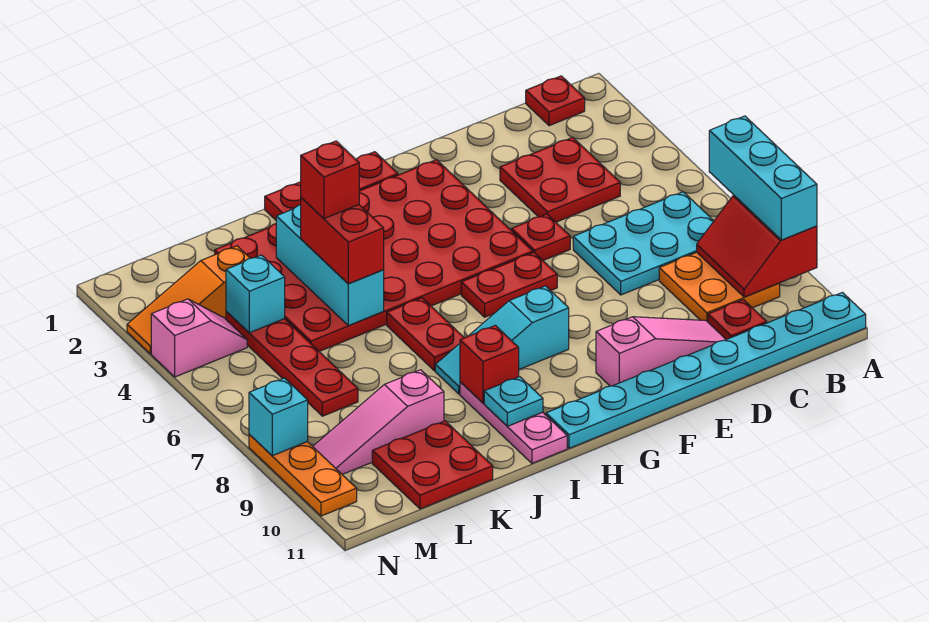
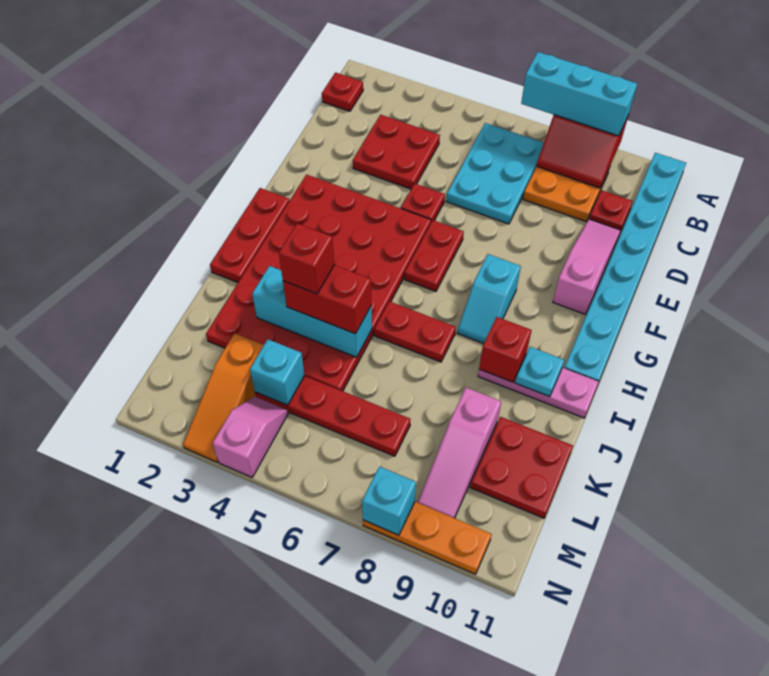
cyan 1x3 slope [435,286,569,394] -> cyan 1x2 slope [457,254,521,343]

